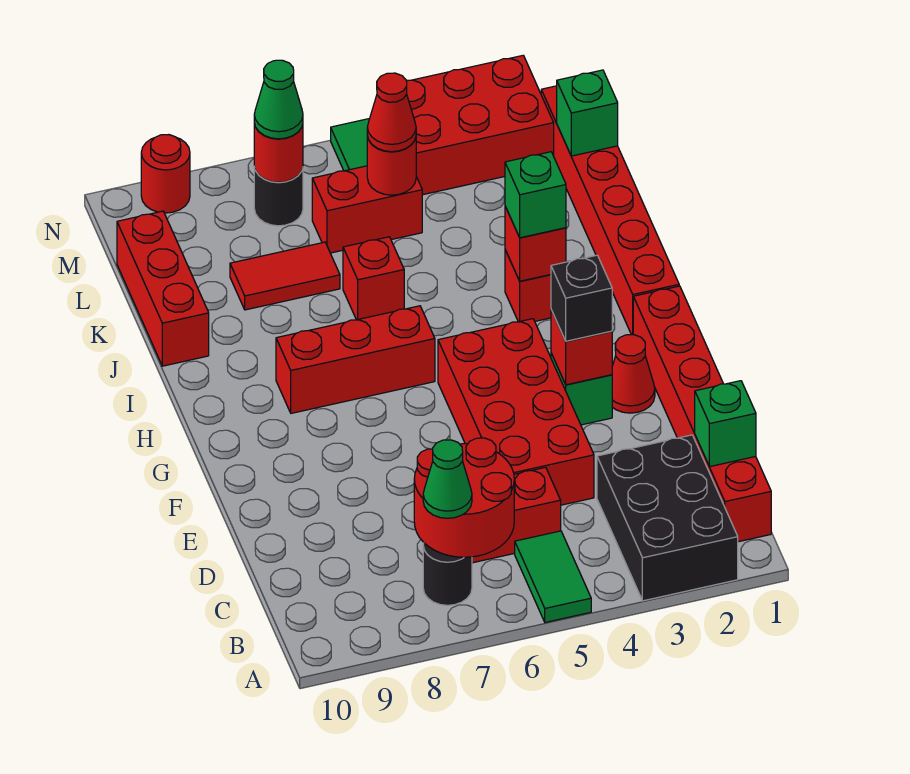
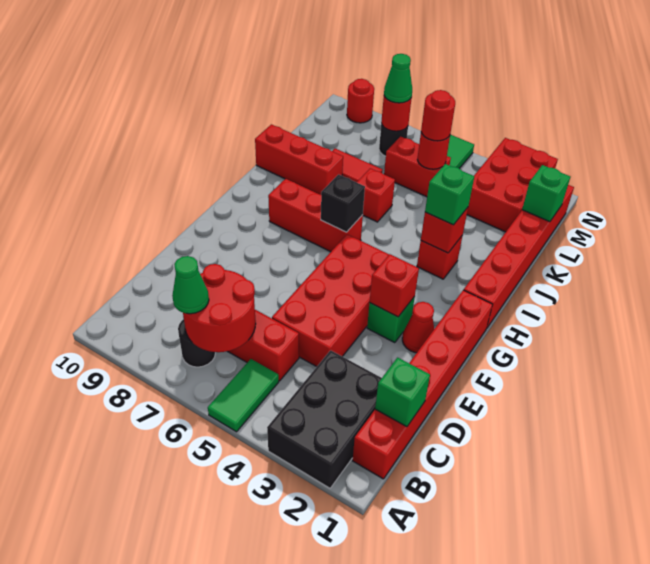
black 1x1 brick [551,255,612,341] -> black 1x1 brick moved to [321,174,365,232]
red 1x3 brick [117,211,209,366] -> red 1x3 brick turned to [255,124,343,195]
red 1x1 cone [367,73,416,152] -> red 1x1 round brick [421,90,455,141]
red 2x3 brick [406,55,554,195] -> red 2x3 brick turned to [467,138,558,232]

